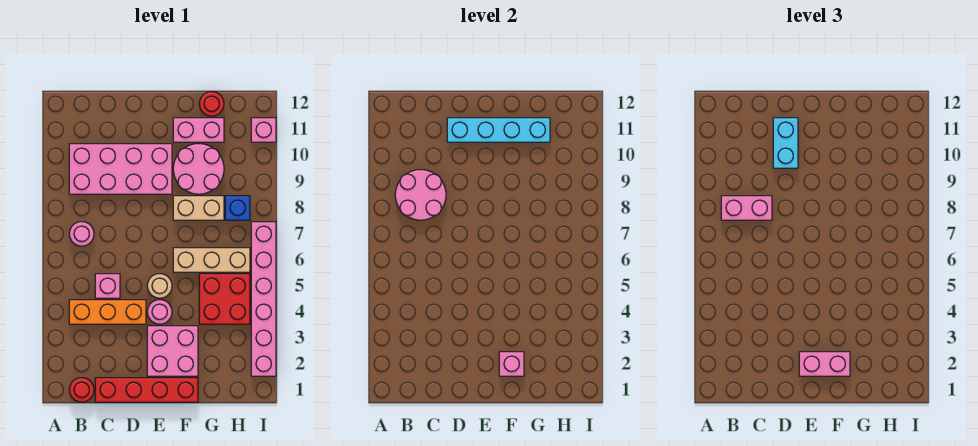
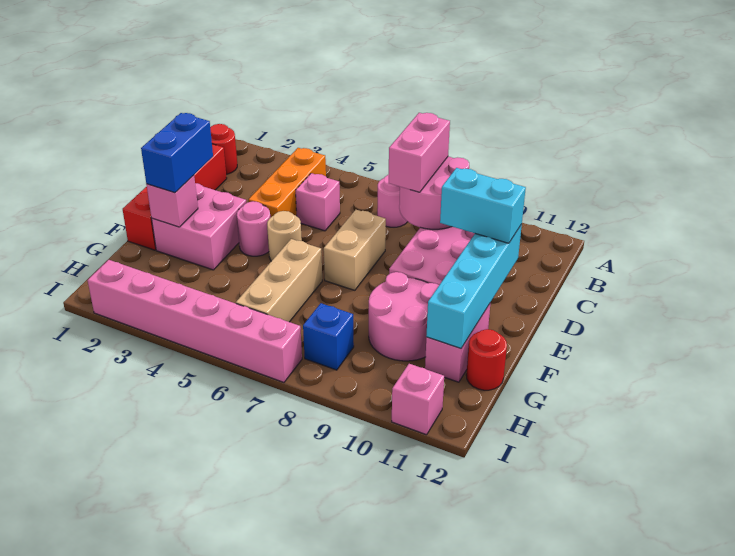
pink 1x2 brick [799,352,850,376] -> blue 1x2 brick [141,113,213,193]
tan 1x2 brick [173,196,224,220] -> tan 1x2 brick moved to [324,210,386,290]
red 2x2 brick [199,274,250,324] -> none

